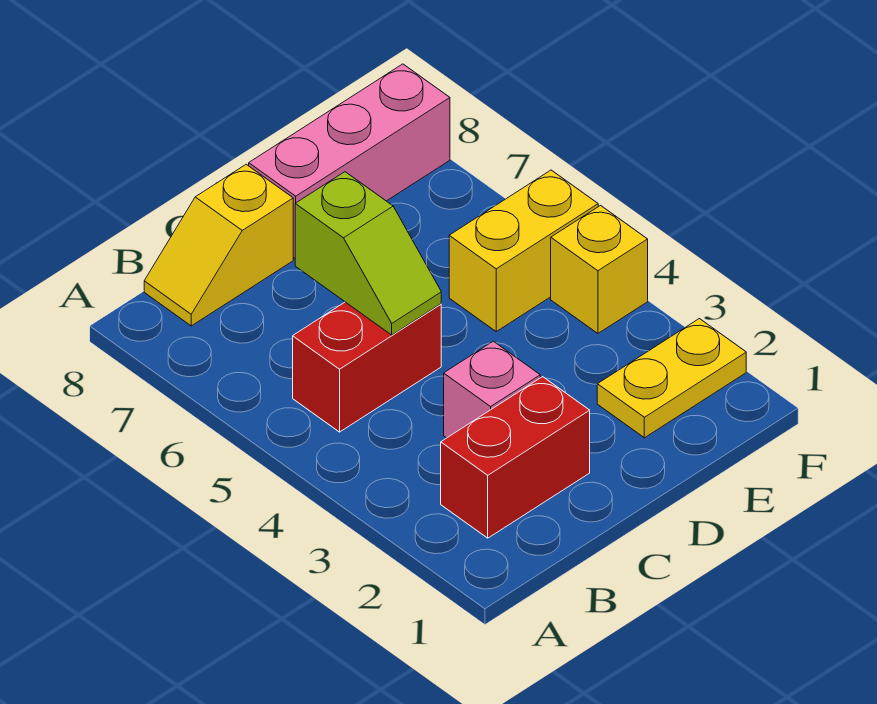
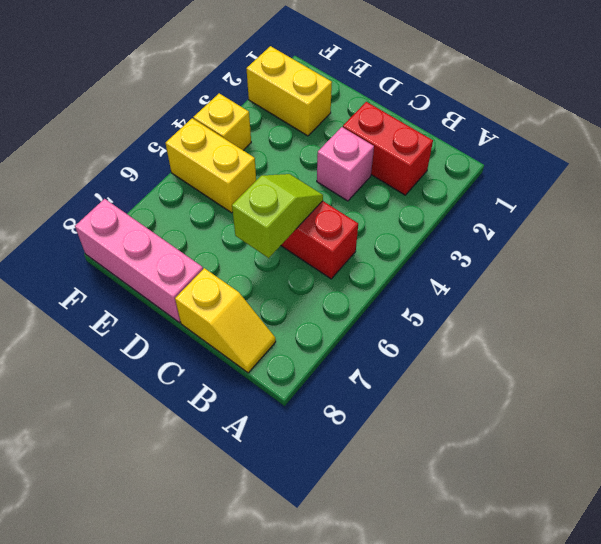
yellow 1x2 plate [597,319,746,438] -> yellow 1x2 brick [246,46,332,136]

